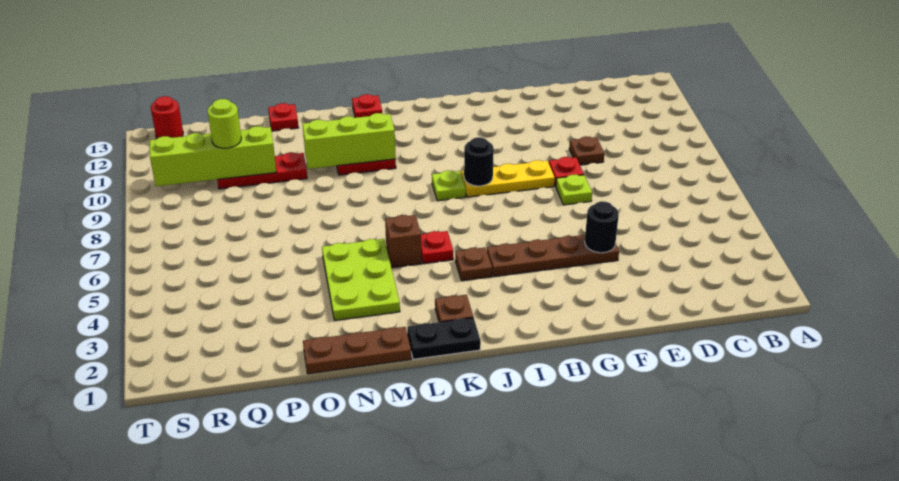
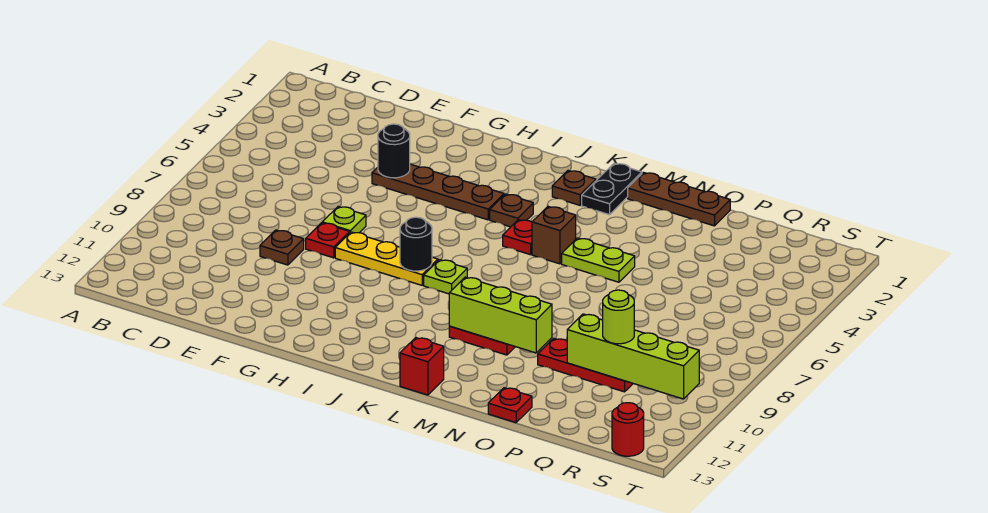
black 1x2 plate [407,318,481,359] -> black 1x2 plate turned to [582,163,642,215]
red 1x1 plate [352,94,382,118] -> red 1x1 brick [400,338,444,395]
lime 2x3 plate [322,239,400,321] -> lime 1x2 plate [562,238,635,282]

